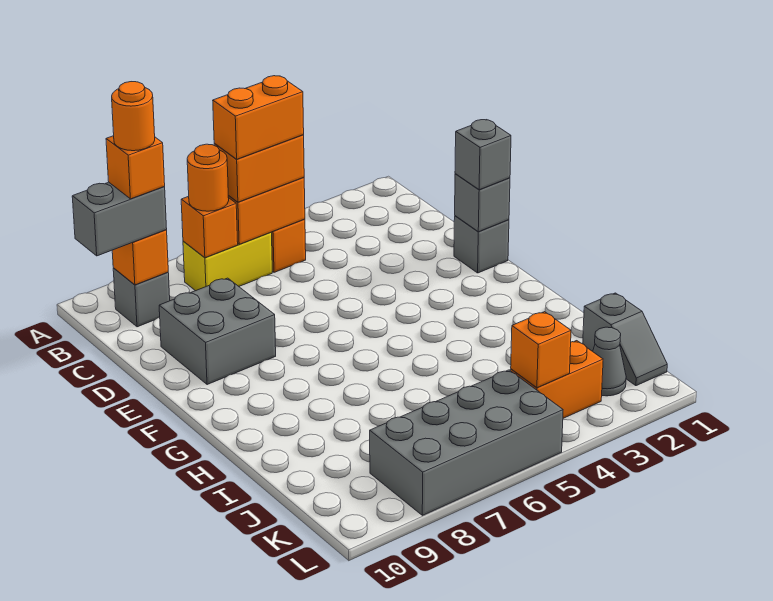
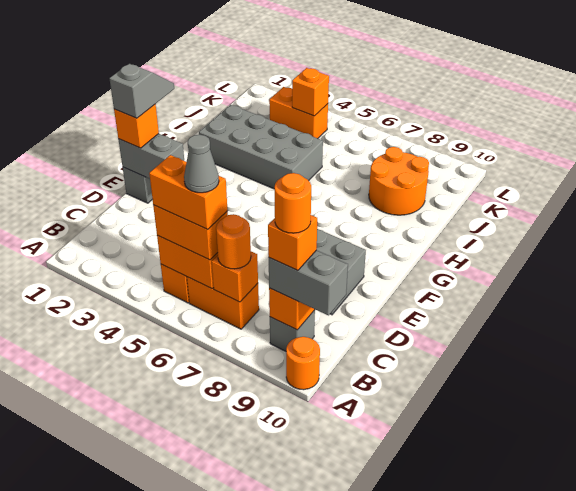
none -> orange 1x1 round brick [286,337,320,390]
yellow 1x2 brick [183,233,272,291] -> orange 1x2 brick [187,277,259,329]
grey 1x1 brick [455,174,510,232] -> grey 1x2 brick [118,134,184,179]
grey 1x1 brick [455,120,511,190] -> orange 1x1 brick [114,104,159,148]
none -> orange 2x2 round brick [369,147,429,215]
grey 1x2 slope [583,293,667,386] -> grey 1x2 slope moved to [109,64,174,118]
grey 1x1 cone [593,327,626,396] -> grey 1x1 cone moved to [184,135,219,193]
grey 2x4 brick [370,370,563,515] -> grey 2x4 brick moved to [199,105,323,189]

